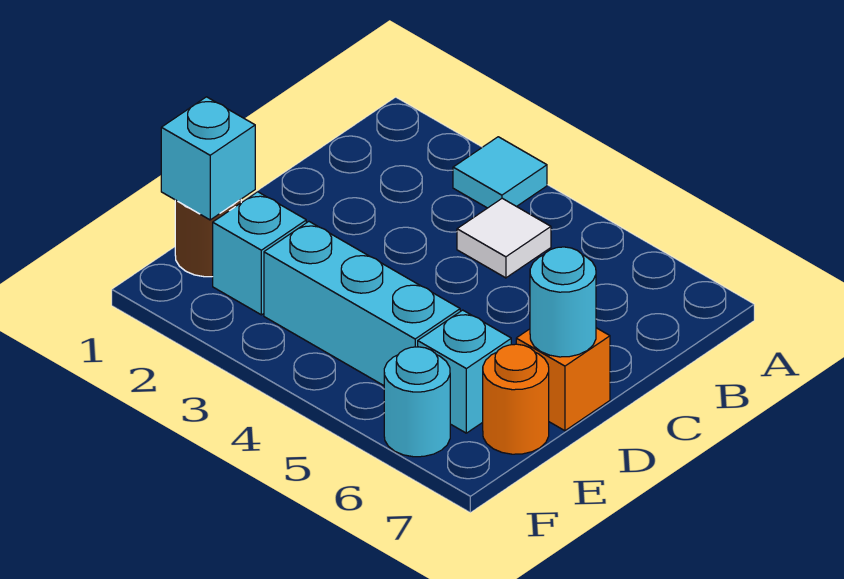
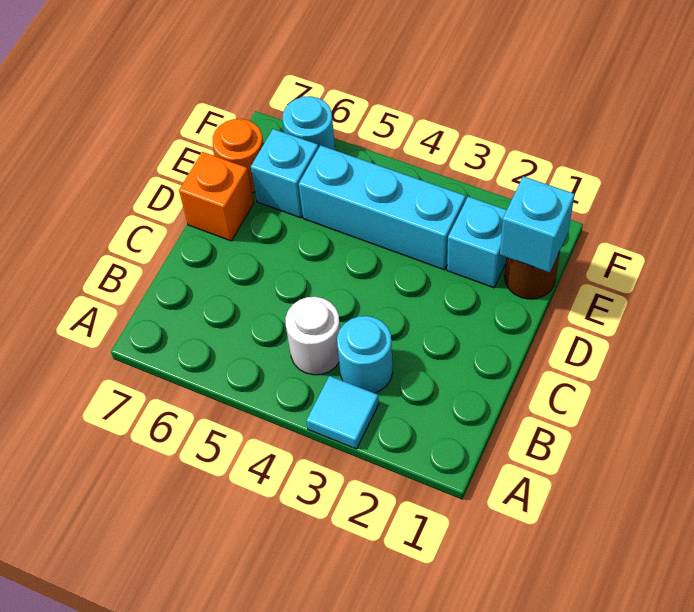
white 1x1 tile [457,198,551,278] -> white 1x1 round brick [285,297,340,375]
cyan 1x1 round brick [530,247,596,357] -> cyan 1x1 round brick moved to [337,316,393,393]

